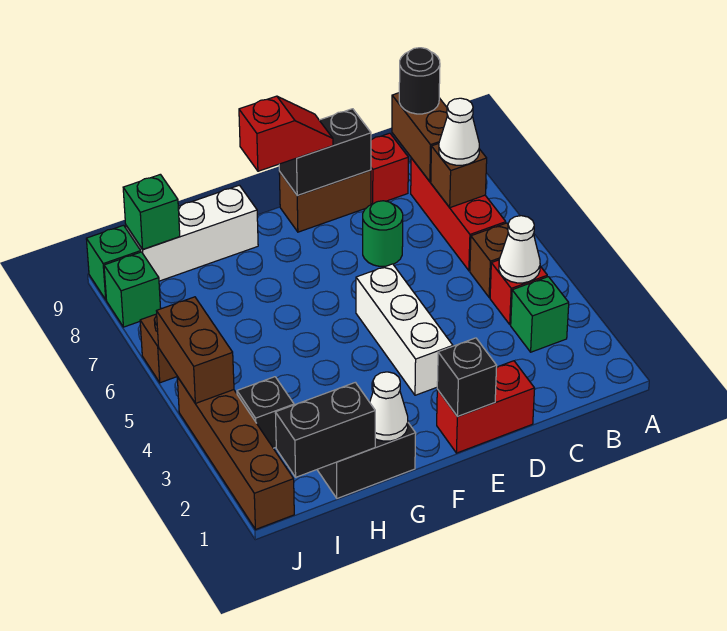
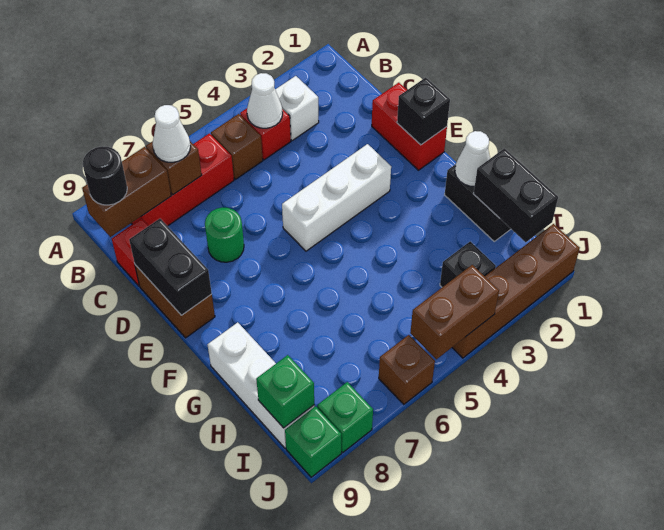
green 1x1 brick [511,277,569,352] -> white 1x1 brick [275,76,319,141]
red 1x2 slope [239,96,333,171] -> none

